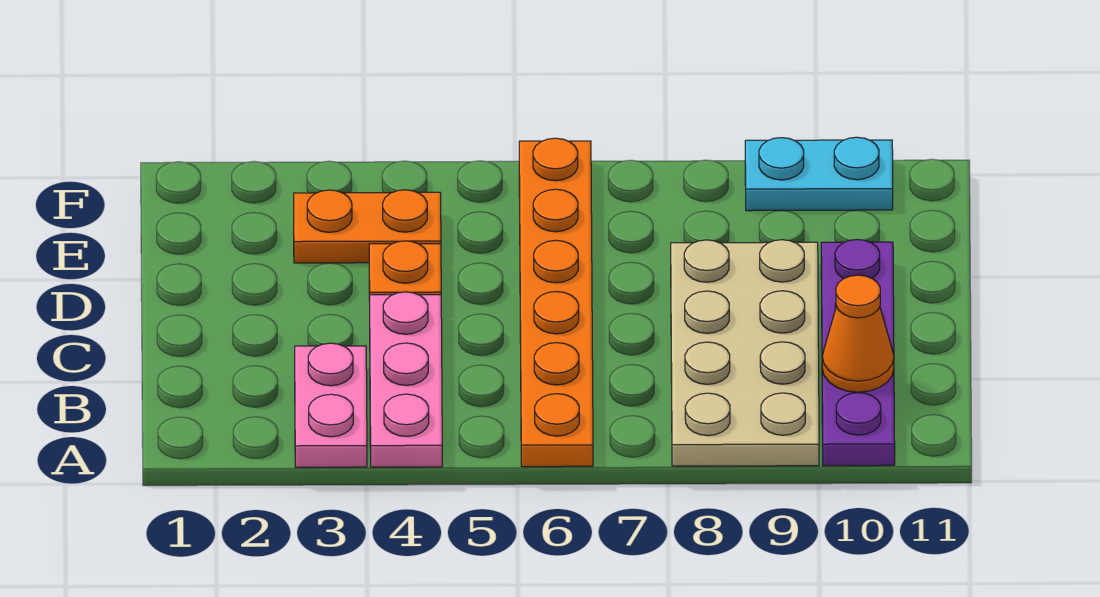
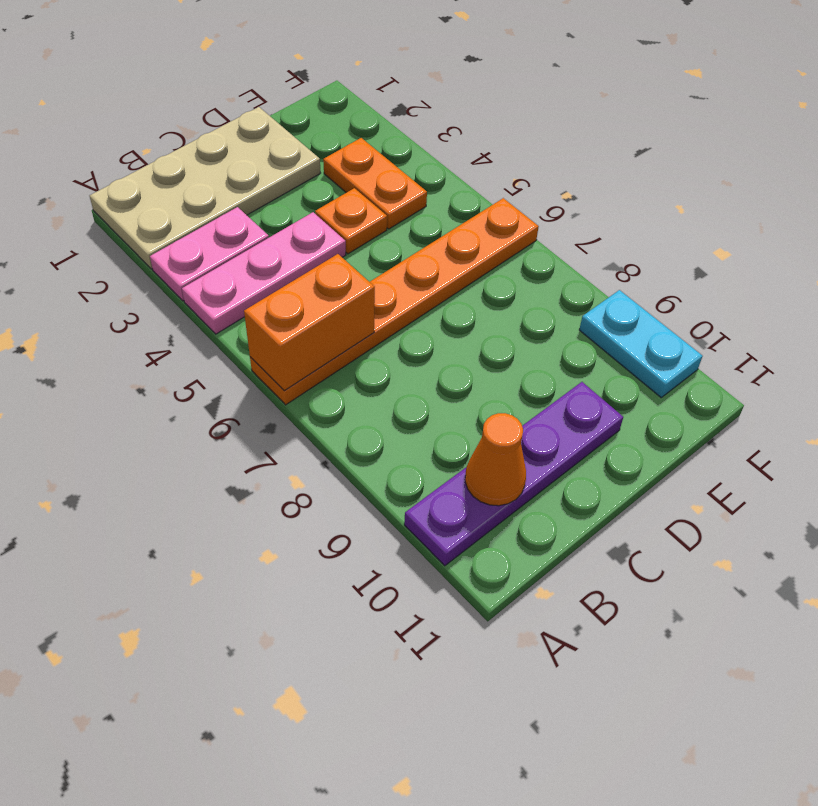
none -> orange 1x2 brick [244,254,375,391]
tan 2x4 plate [671,240,819,466] -> tan 2x4 plate moved to [90,107,320,269]

